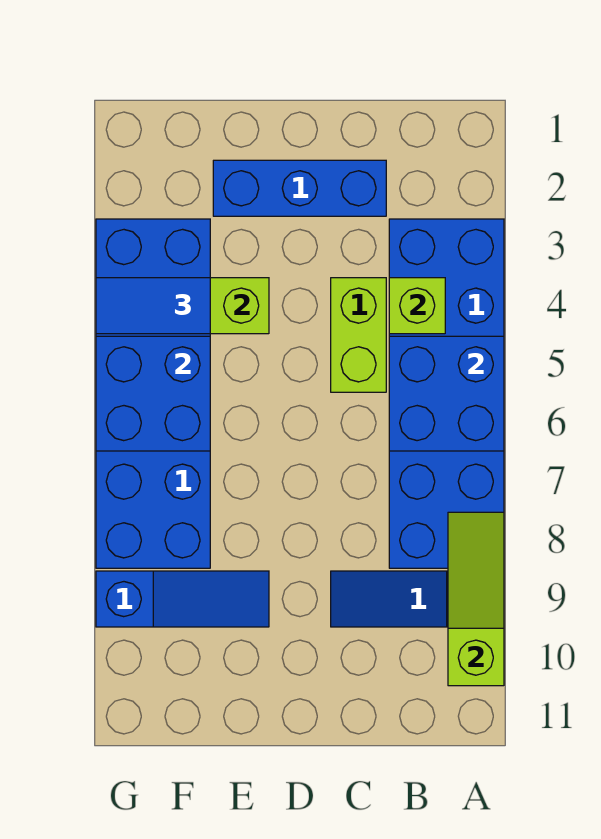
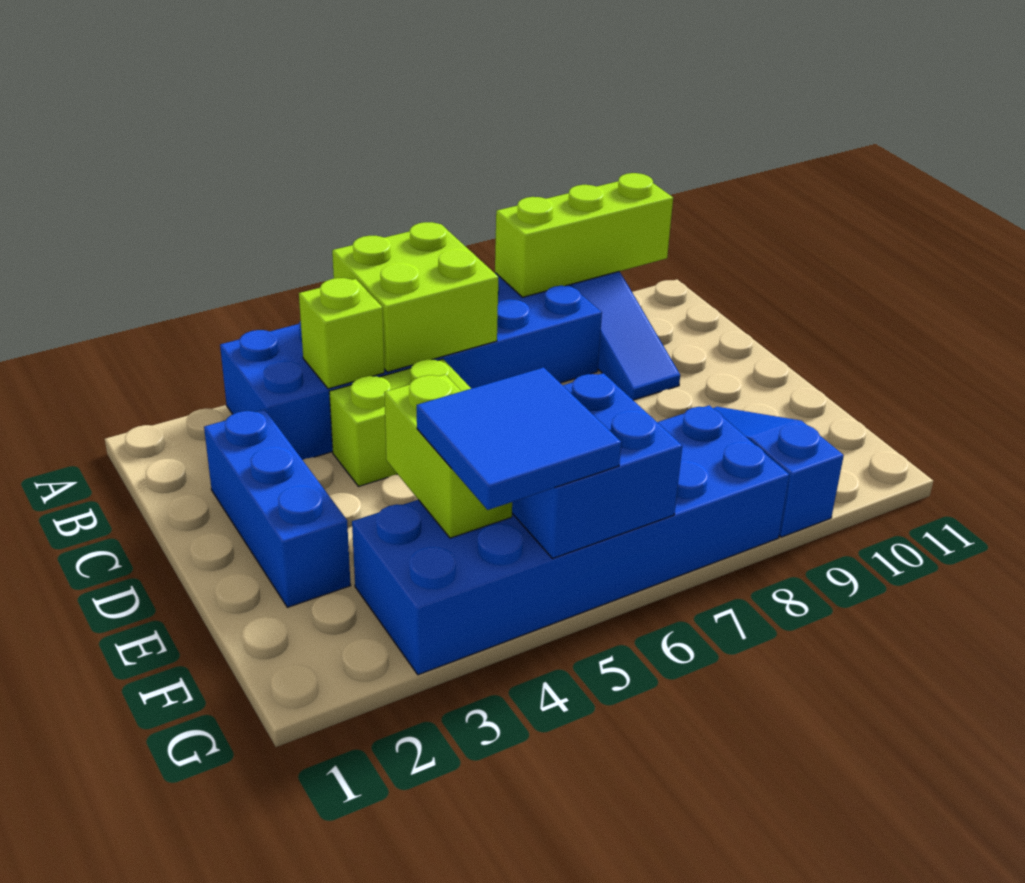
blue 2x2 brick [389,336,504,451] -> lime 2x2 brick [332,222,498,372]
lime 1x3 slope [448,512,504,686] -> lime 1x3 brick [495,173,673,297]
blue 1x2 tile [96,278,210,334] -> blue 2x2 tile [417,367,621,510]

